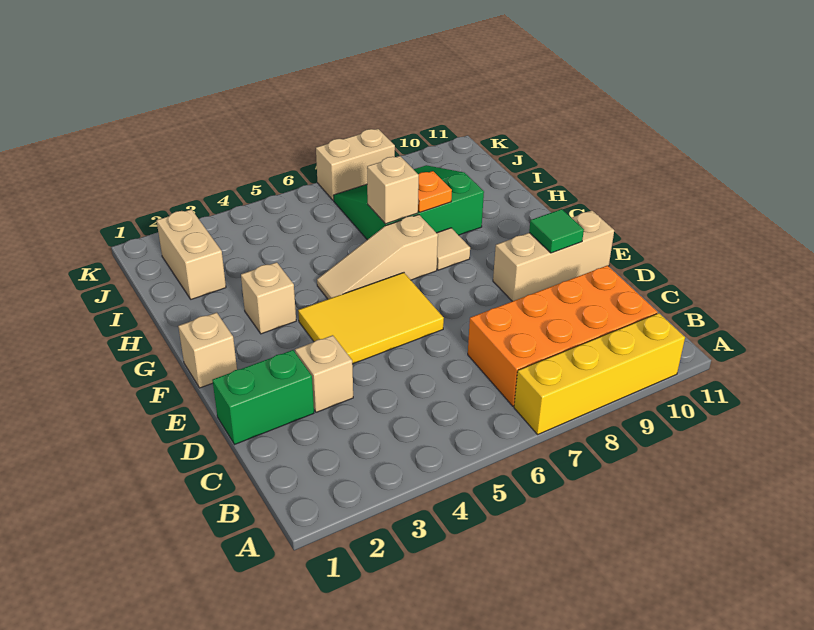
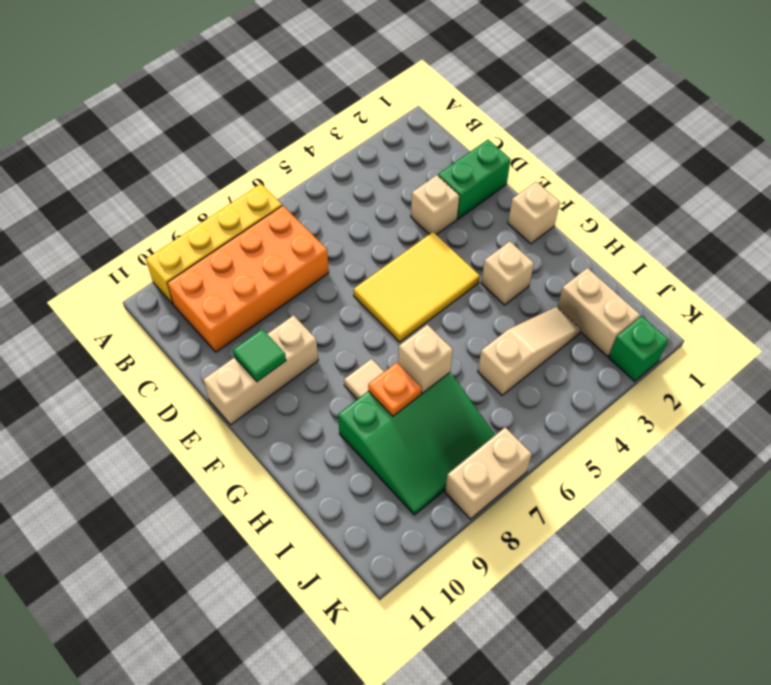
tan 1x3 slope [317,215,438,299] -> tan 1x3 slope moved to [478,307,581,395]
none -> green 1x1 brick [609,316,668,381]

